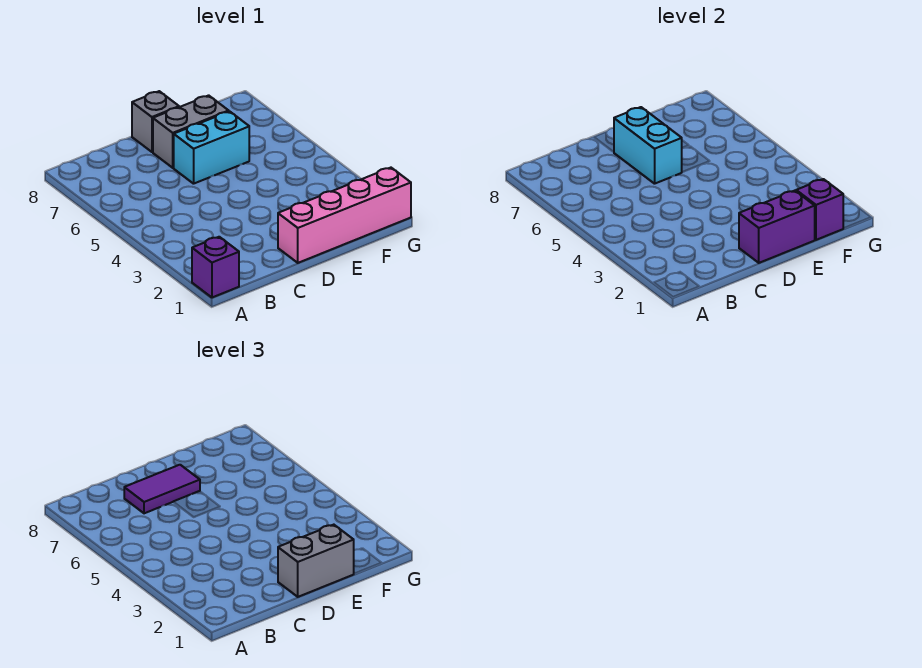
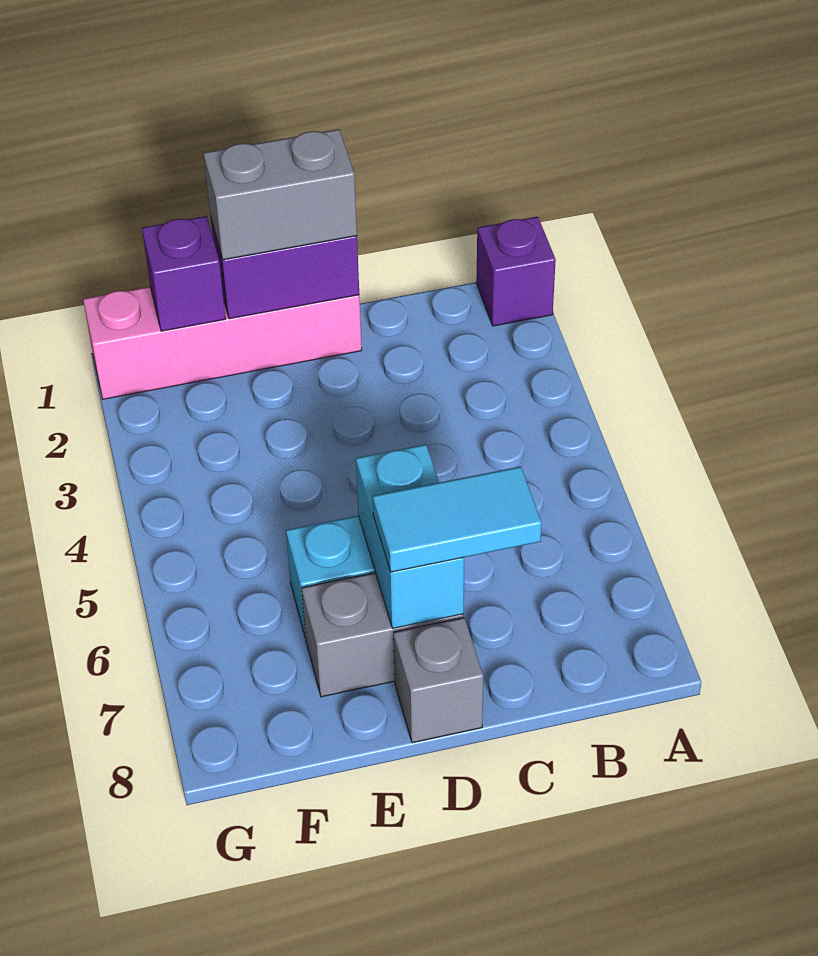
purple 1x2 tile [124,465,200,513] -> cyan 1x2 tile [373,466,542,572]

